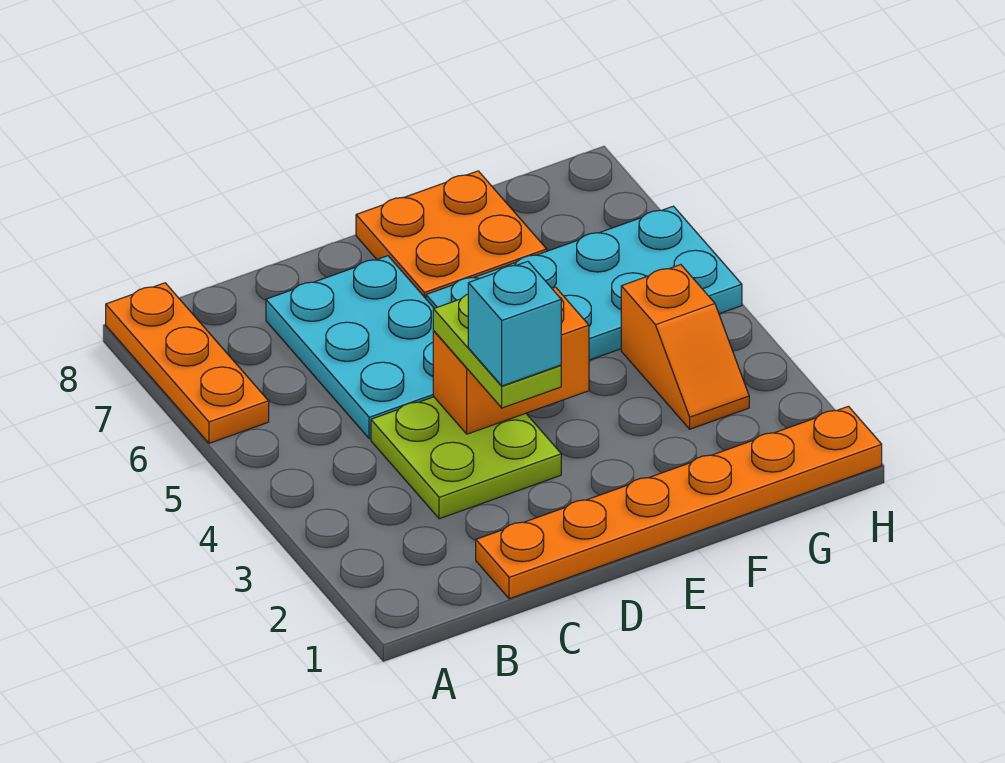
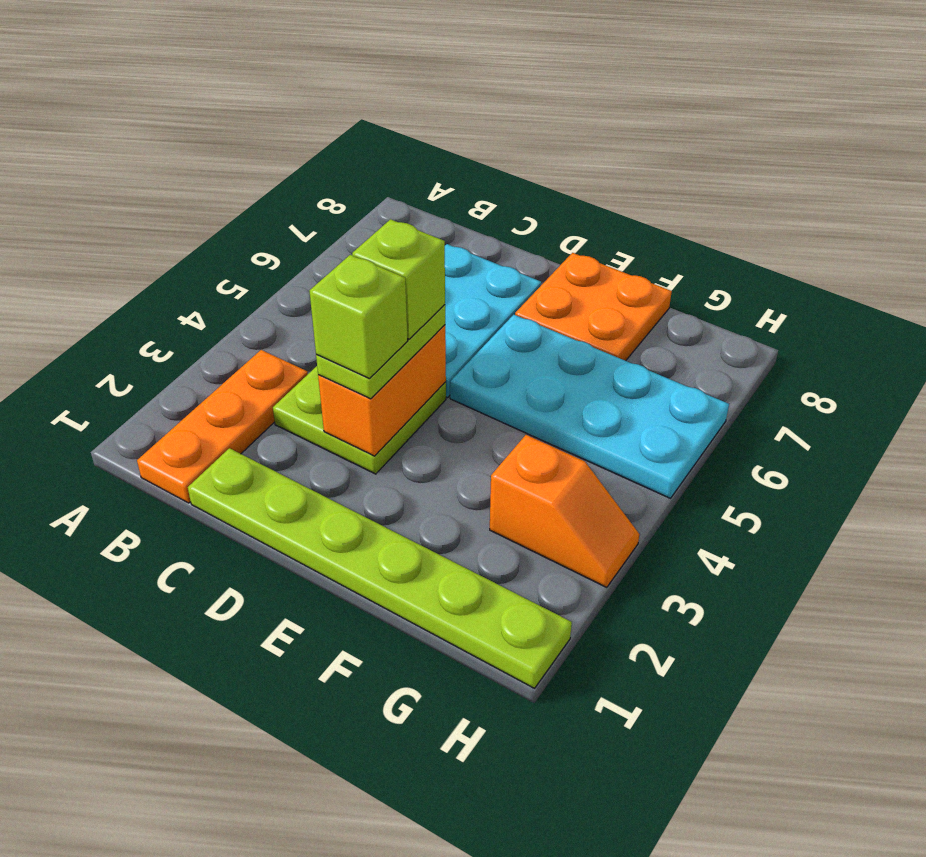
orange 1x3 plate [106,283,269,443] -> orange 1x3 plate moved to [137,350,308,503]
orange 1x6 plate [476,406,882,599] -> lime 1x6 plate [188,448,572,688]
cyan 1x1 brick [468,261,561,386] -> lime 1x1 brick [309,255,408,378]
orange 1x2 brick [433,287,589,434] -> orange 1x2 brick turned to [318,325,446,456]
none -> lime 1x1 brick [352,219,445,339]
orange 1x2 slope [621,265,749,429] -> orange 1x2 slope turned to [490,435,639,587]

